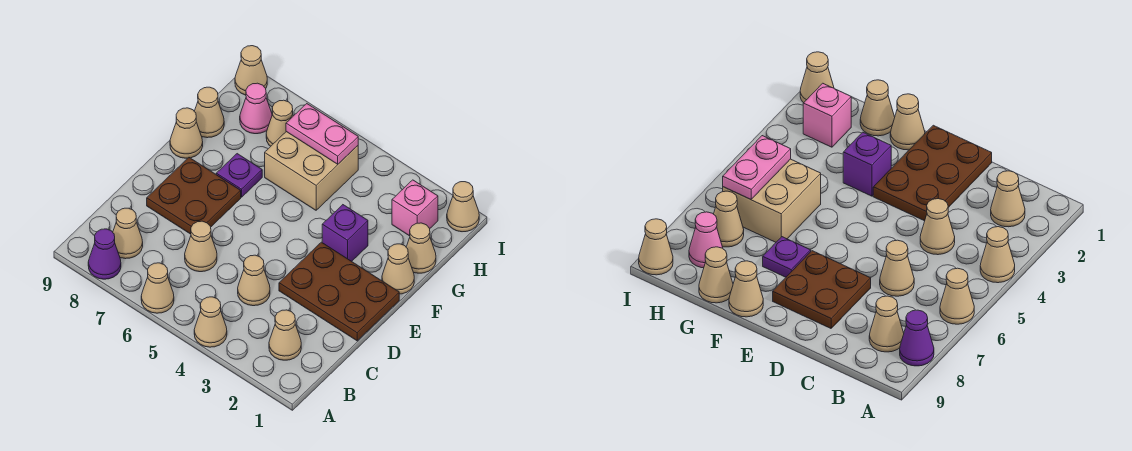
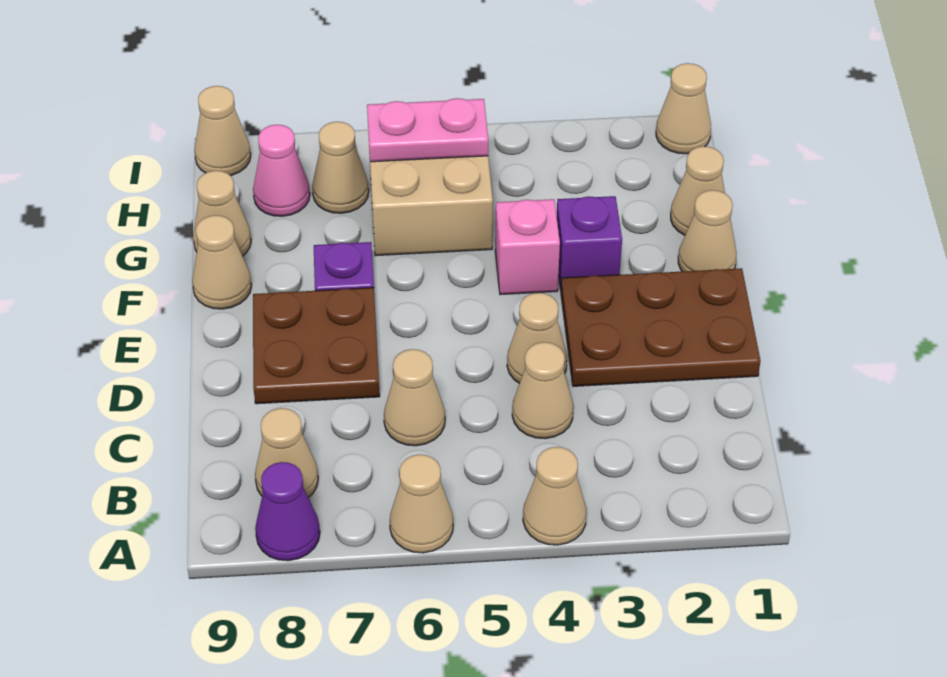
tan 1x1 cone [269,310,301,360] -> tan 1x1 cone moved to [507,293,567,383]
pink 1x1 brick [392,180,438,236] -> pink 1x1 brick moved to [495,199,560,295]

